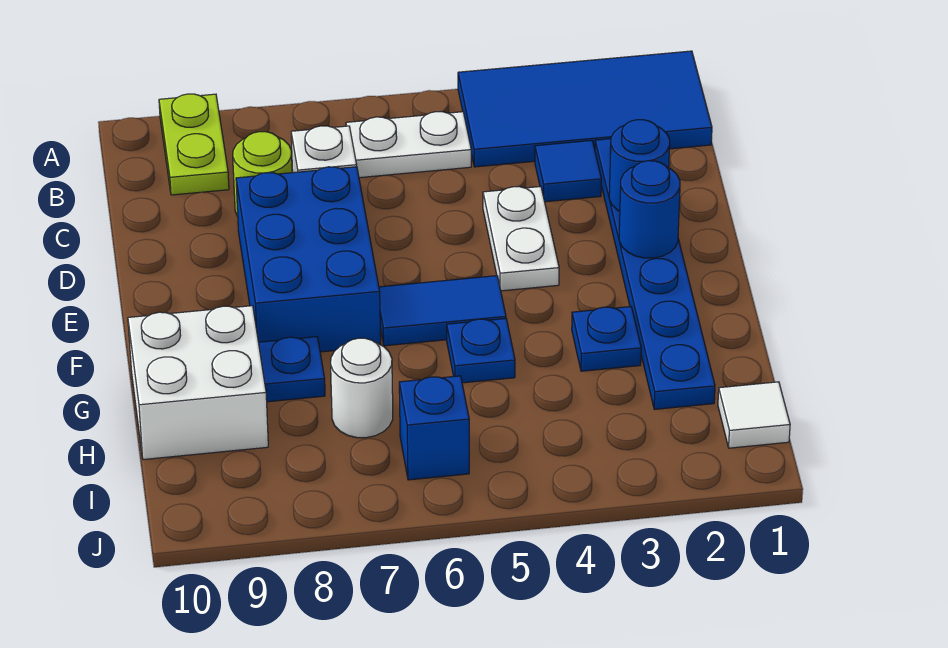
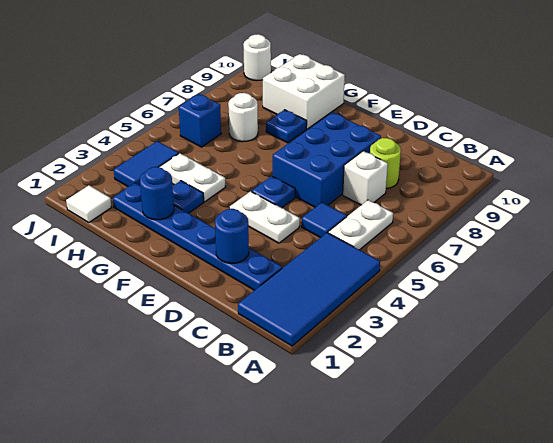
lime 1x2 plate [159,94,229,195] -> none
blue 1x1 tile [535,140,601,202] -> blue 1x1 tile moved to [302,202,347,238]
blue 2x3 brick [236,167,381,352] -> blue 2x3 brick turned to [273,113,381,207]
blue 1x1 round brick [619,161,680,258] -> blue 1x1 round brick moved to [140,167,174,220]
blue 1x2 tile [379,276,506,346] -> blue 1x2 tile moved to [114,141,179,187]
none -> white 1x2 plate [160,153,226,202]
blue 1x1 plate [447,319,515,383] -> blue 1x1 plate moved to [252,176,295,208]
none -> white 1x1 round brick [243,34,271,81]

